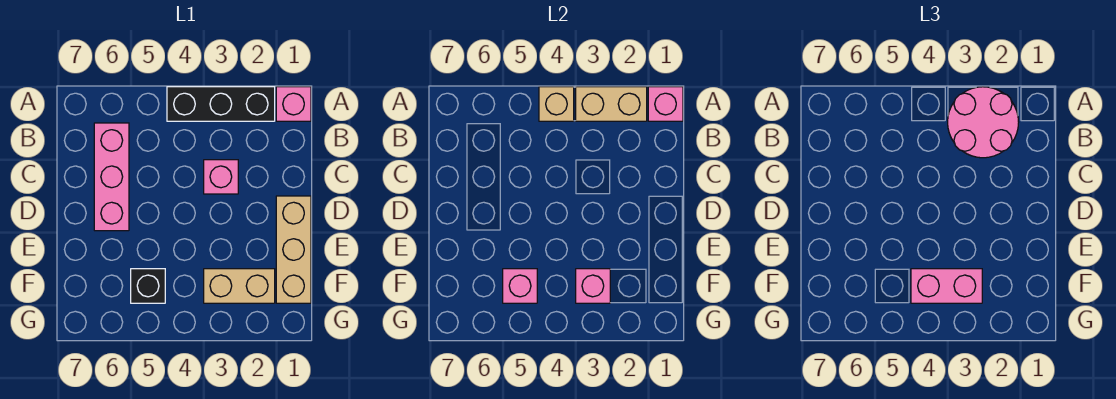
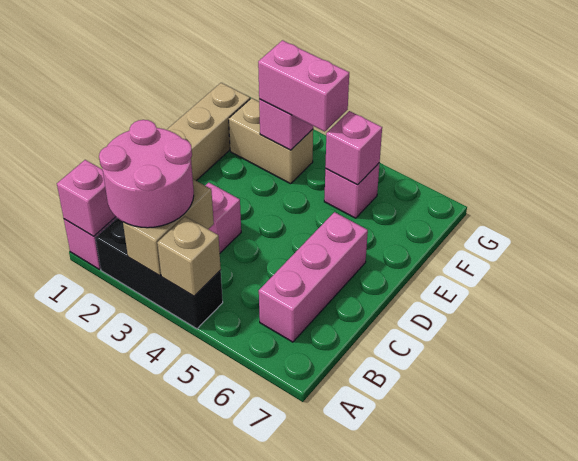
tan 1x2 brick [576,87,647,121] -> tan 1x2 brick turned to [123,179,214,276]
black 1x1 brick [131,269,165,303] -> pink 1x1 brick [324,163,380,218]

